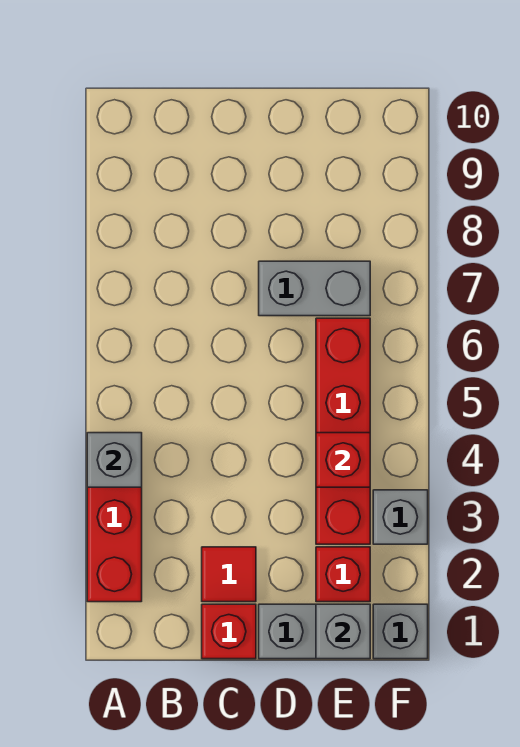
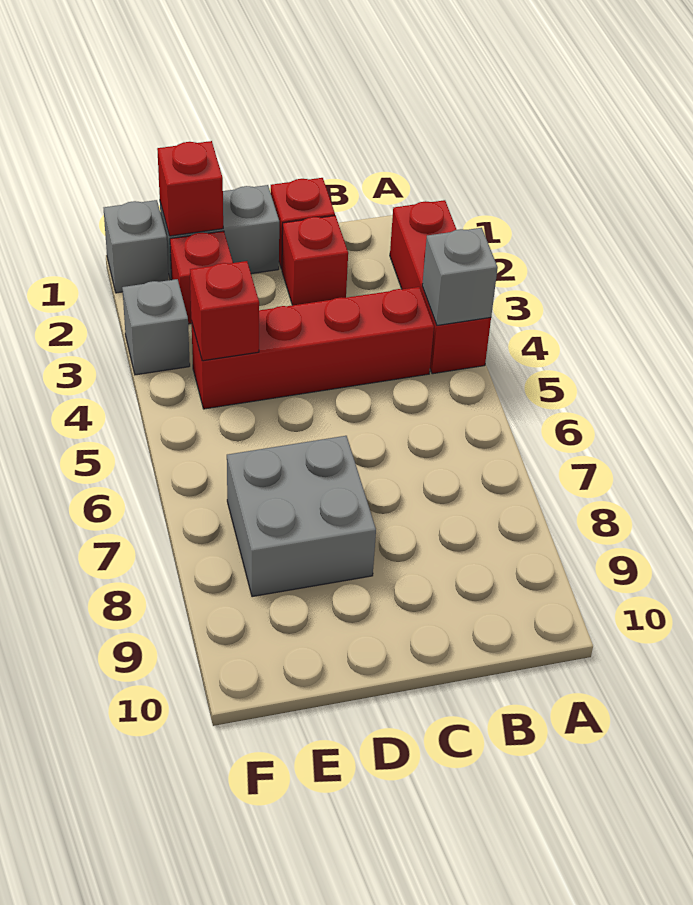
red 1x1 tile [202,547,256,602] -> red 1x1 brick [282,216,348,305]
grey 1x2 brick [259,261,370,316] -> grey 2x2 brick [227,436,376,597]
grey 1x1 brick [316,604,370,659] -> red 1x1 brick [157,141,223,236]
red 1x4 brick [316,318,370,544] -> red 1x4 brick turned to [191,287,434,409]

